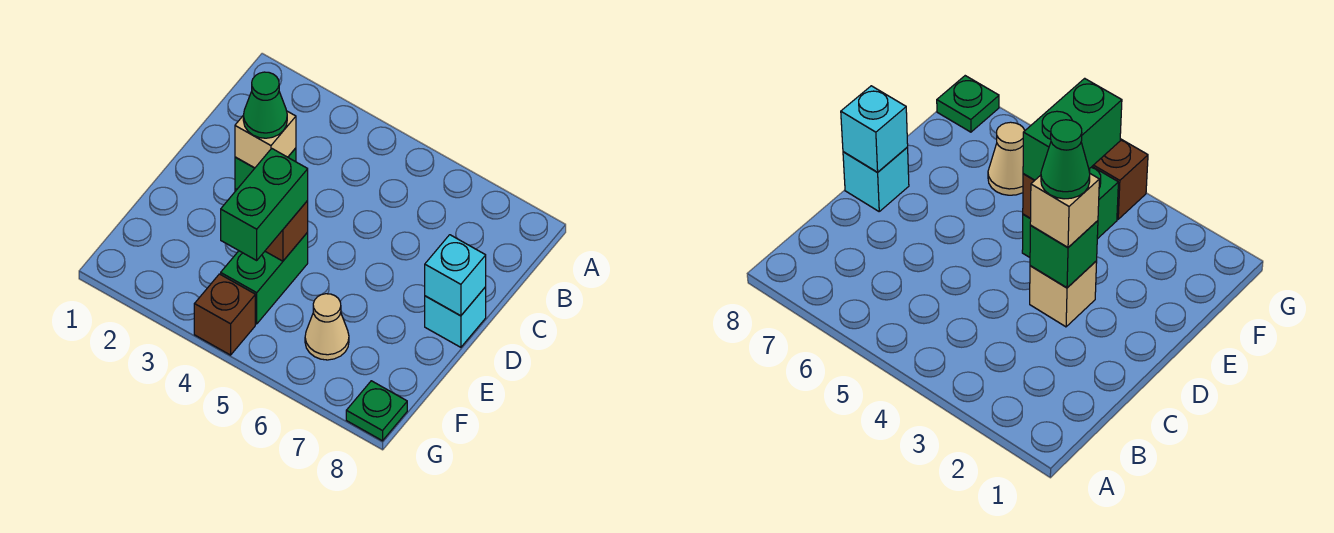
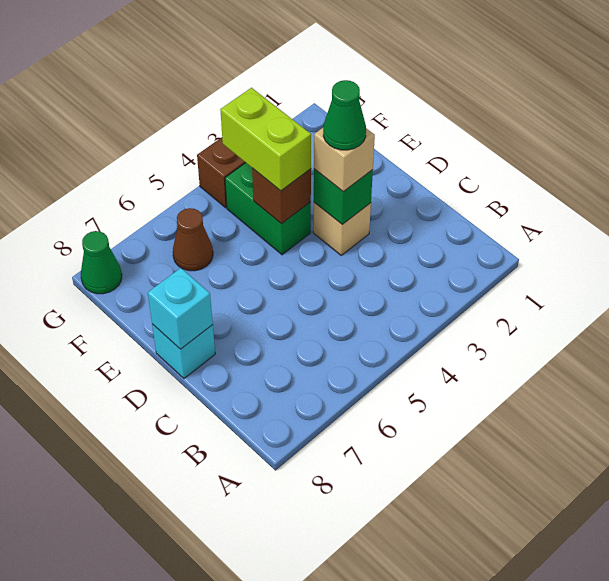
green 1x2 brick [221,148,308,260] -> lime 1x2 brick [220,88,311,191]
tan 1x1 cone [305,294,349,360] -> brown 1x1 cone [173,208,213,271]
green 1x1 plate [346,381,407,441] -> green 1x1 cone [81,231,122,294]

